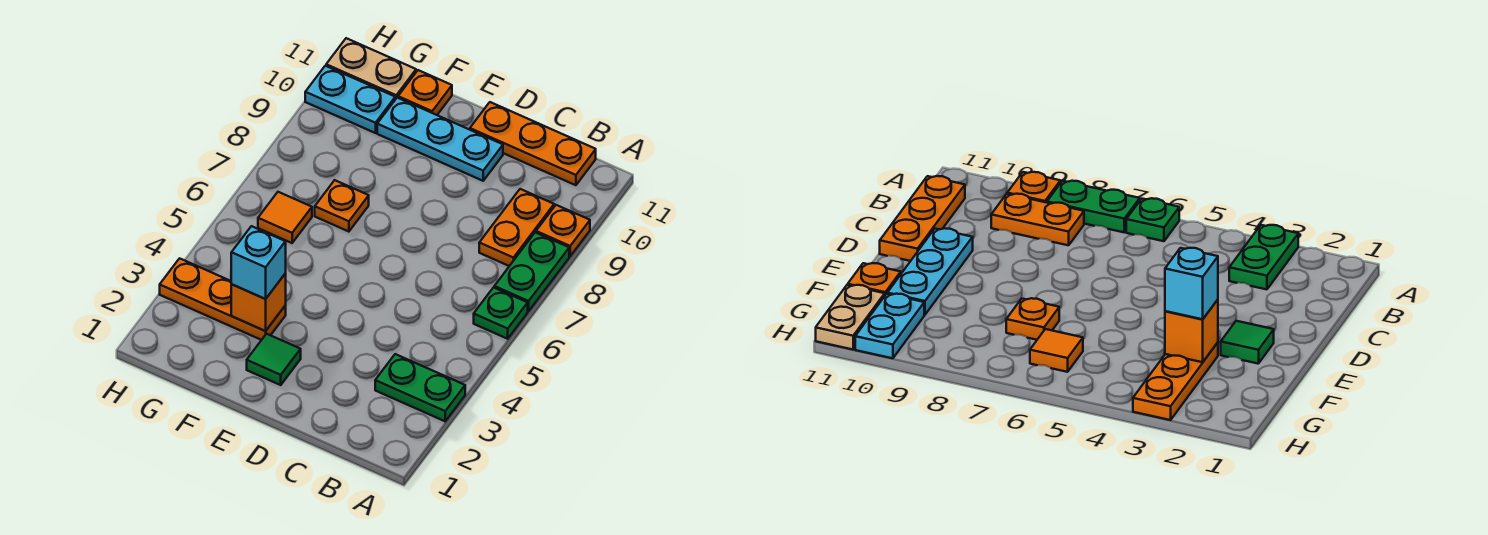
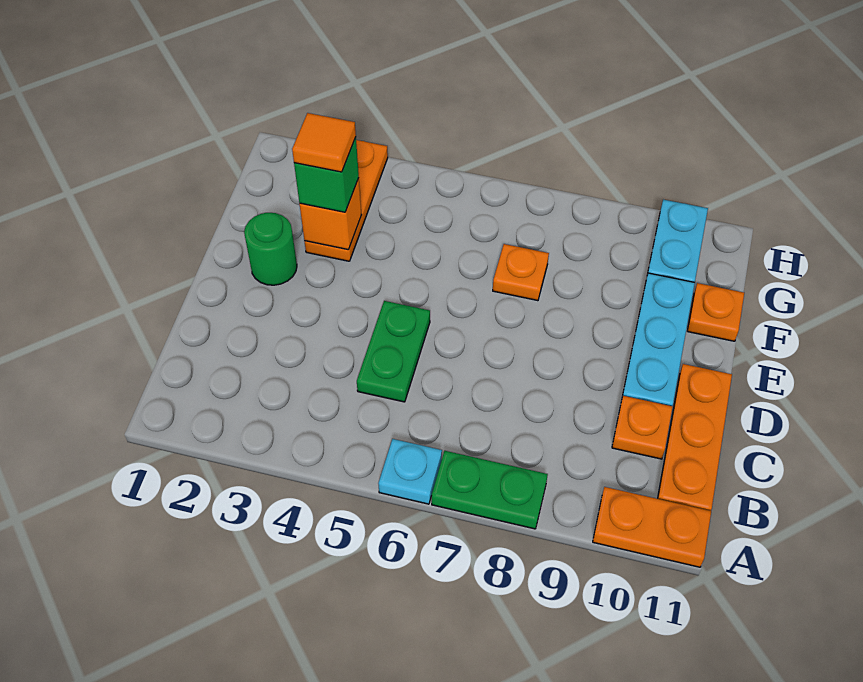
green 1x2 plate [375,354,465,421] -> green 1x2 plate moved to [357,301,430,402]
green 1x1 plate [474,287,528,339] -> cyan 1x1 plate [378,439,442,504]
orange 1x1 plate [536,205,590,256] -> orange 1x1 plate moved to [612,396,673,459]
orange 1x2 plate [479,189,554,266] -> orange 1x2 plate moved to [593,487,711,567]
green 1x1 tile [247,334,301,385] -> green 1x1 round brick [244,213,297,285]
cyan 1x1 brick [231,226,286,299] -> green 1x1 brick [294,137,359,212]
orange 1x1 tile [258,192,312,243] -> orange 1x1 tile moved to [292,113,356,172]
tan 1x2 plate [326,38,416,99] -> none

